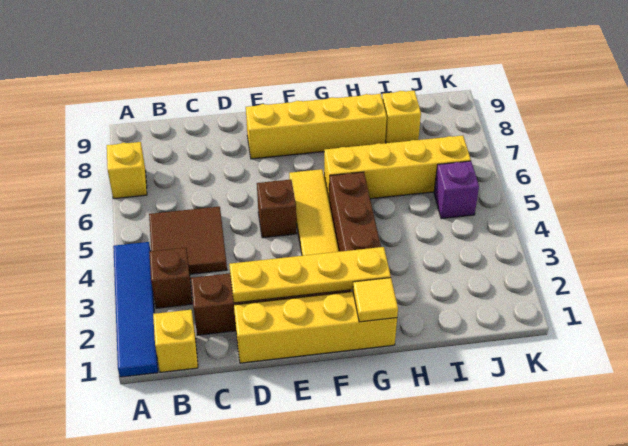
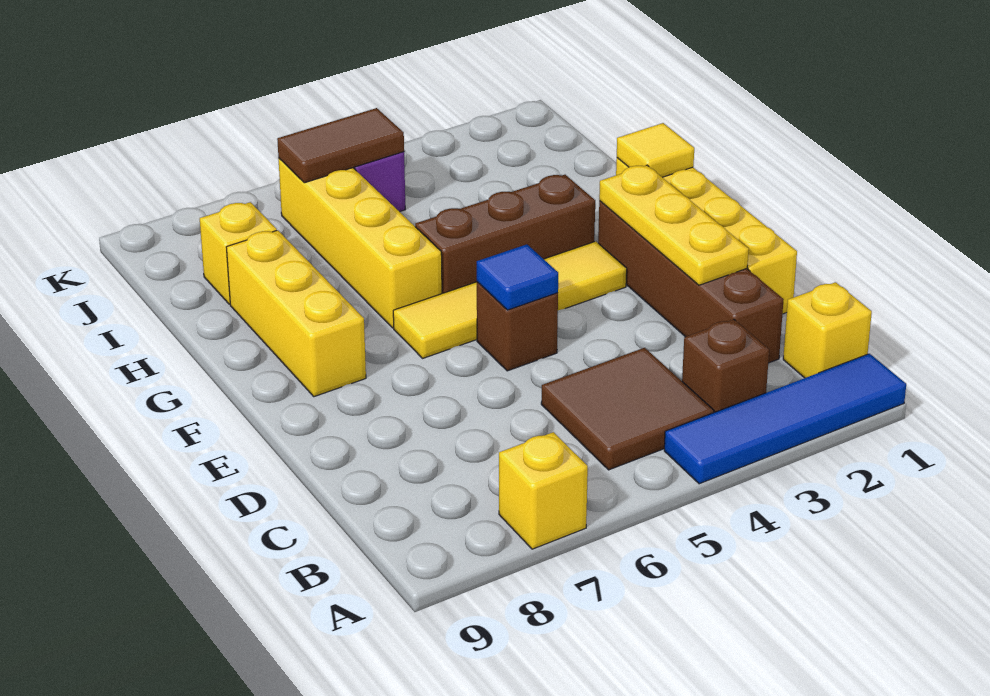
yellow 1x4 plate [229,247,391,303] -> yellow 1x3 plate [599,165,749,285]
none -> blue 1x1 tile [477,244,558,310]
yellow 1x4 brick [246,94,387,159] -> yellow 1x3 brick [226,230,366,397]
none -> brown 1x2 tile [277,108,404,183]

